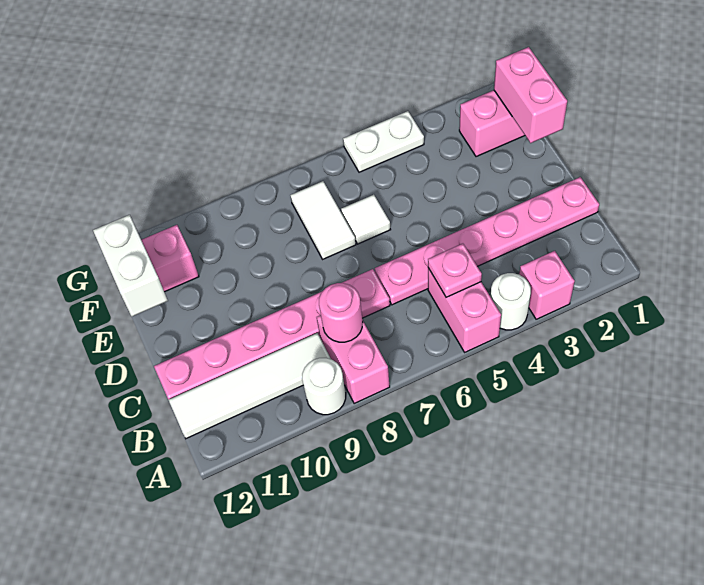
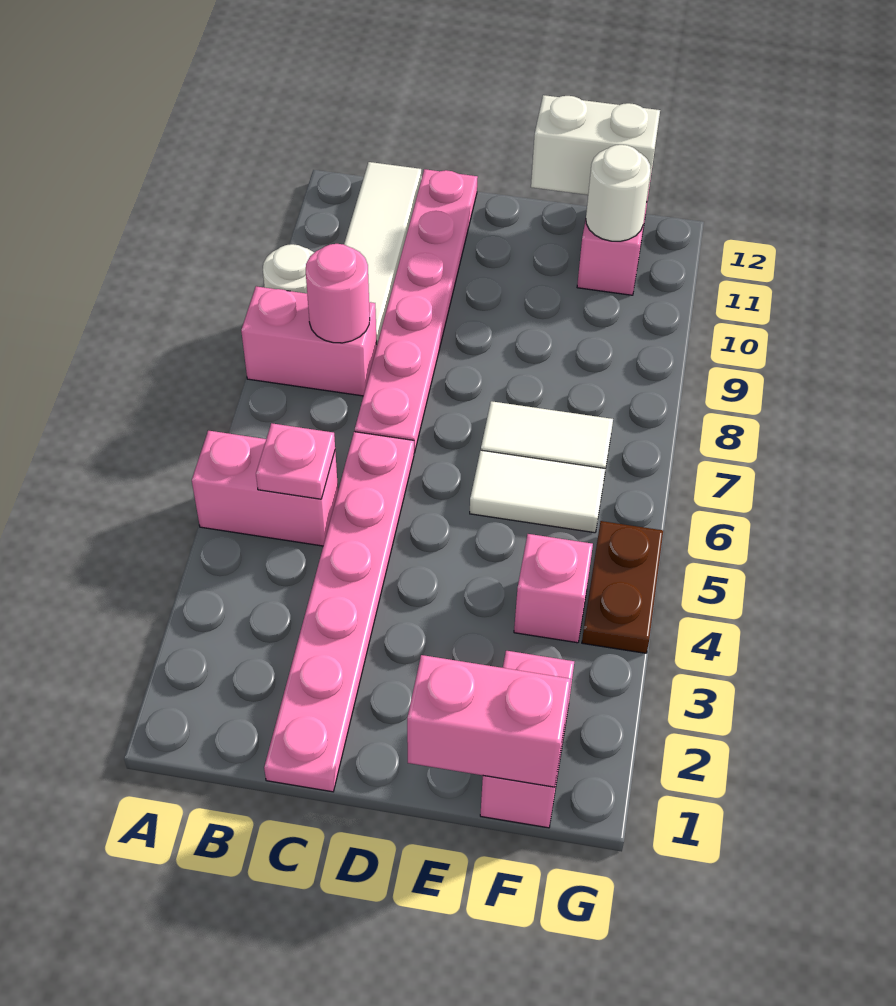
pink 1x1 brick [519,251,575,319] -> pink 1x1 brick moved to [514,534,593,643]
white 1x1 round brick [490,273,531,330] -> white 1x1 round brick moved to [586,145,651,241]
white 1x1 tile [341,195,391,244] -> white 1x2 tile [470,450,605,533]
white 1x2 plate [343,111,424,172] -> brown 1x2 plate [582,521,663,653]

